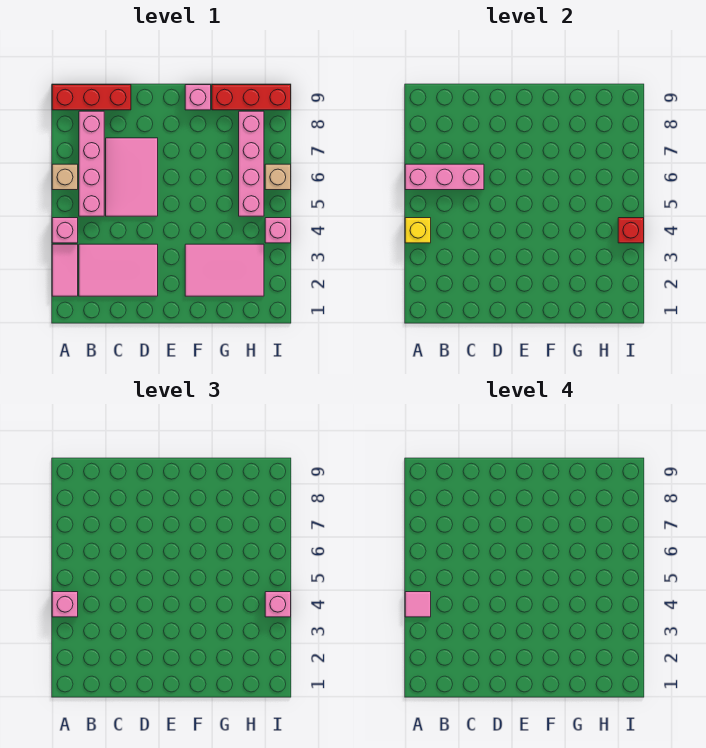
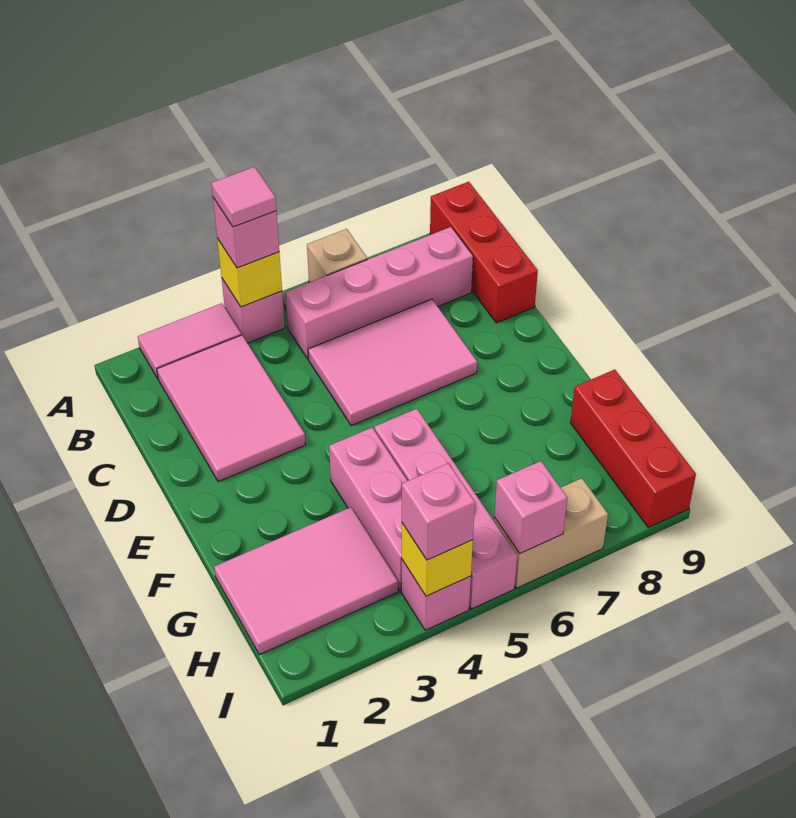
pink 1x3 brick [405,164,484,190] -> pink 1x3 brick moved to [329,428,408,591]
pink 2x3 tile [185,244,264,296] -> pink 2x3 tile turned to [214,507,398,655]
pink 1x1 brick [185,85,211,110] -> pink 1x1 brick moved to [494,461,567,553]
pink 1x4 brick [239,111,264,216] -> pink 1x4 brick turned to [374,409,517,609]
red 1x1 brick [618,218,644,243] -> yellow 1x1 brick [402,523,473,596]
tan 1x1 brick [265,164,291,190] -> tan 1x2 brick [494,478,608,588]

